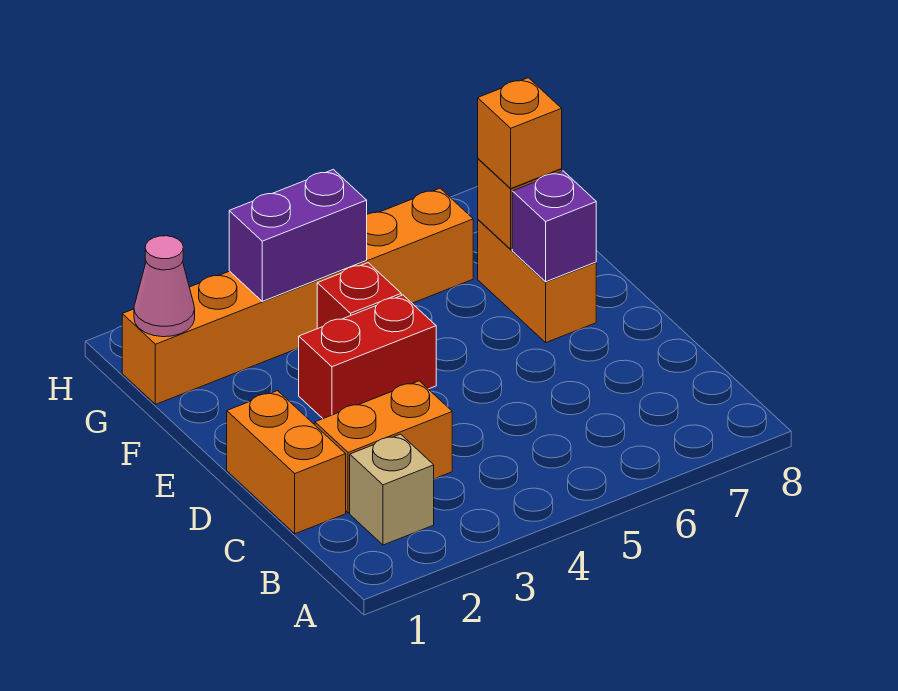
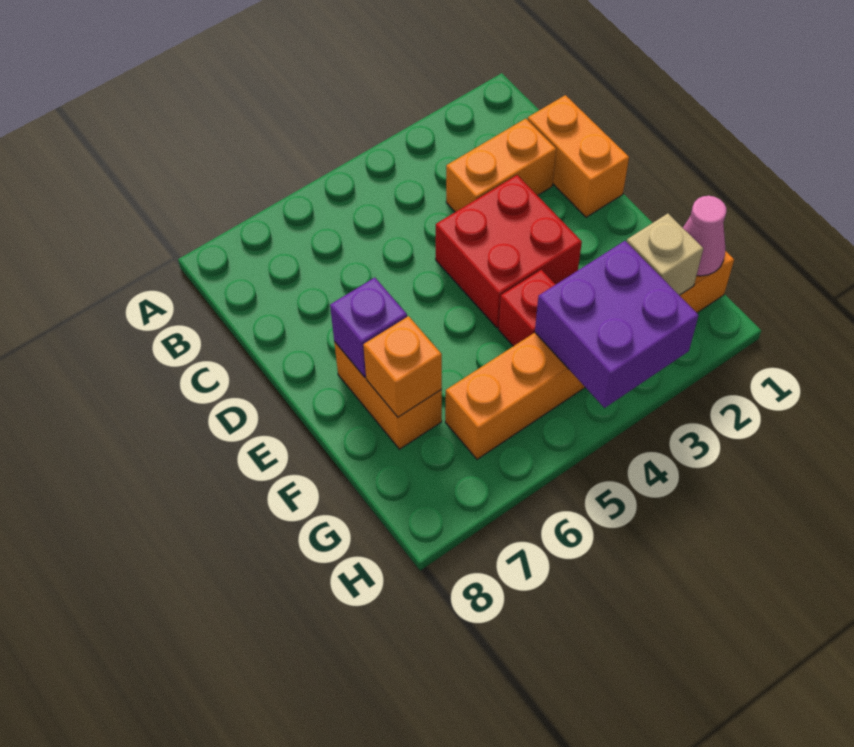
tan 1x1 brick [350,434,434,545] -> tan 1x1 brick moved to [627,214,703,295]
red 1x2 brick [299,295,436,418] -> red 2x2 brick [436,175,582,328]
orange 1x1 brick [478,78,562,188] -> none
purple 1x2 brick [229,169,367,301] -> purple 2x2 brick [535,241,699,408]

